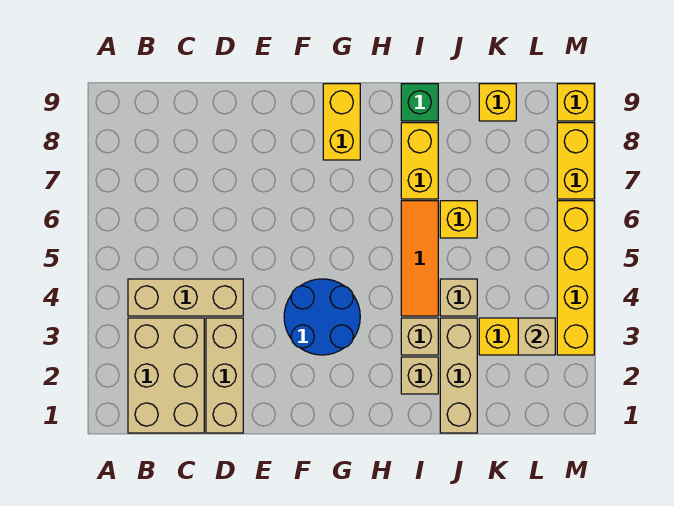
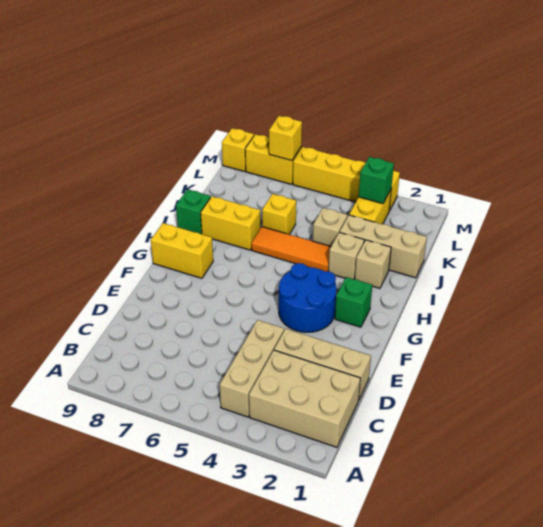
none -> green 1x1 brick [335,277,372,327]
yellow 1x1 brick [479,84,516,121] -> yellow 1x1 brick moved to [269,116,302,160]
tan 1x1 brick [518,318,555,355] -> green 1x1 brick [359,157,394,204]

